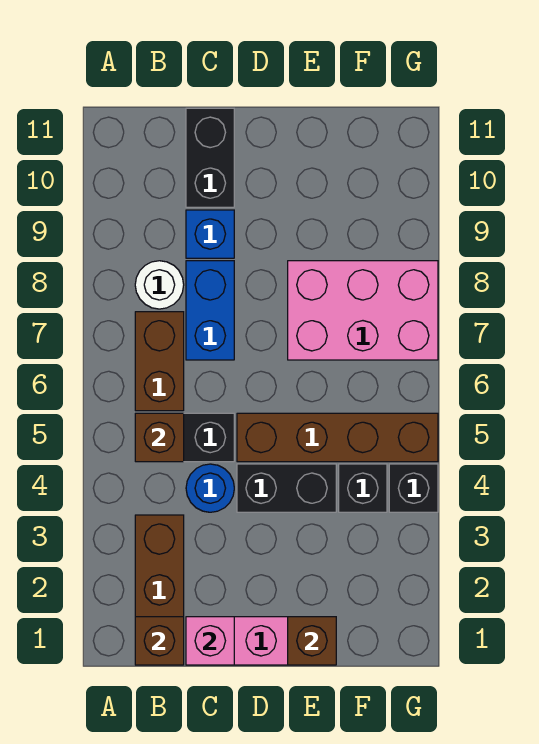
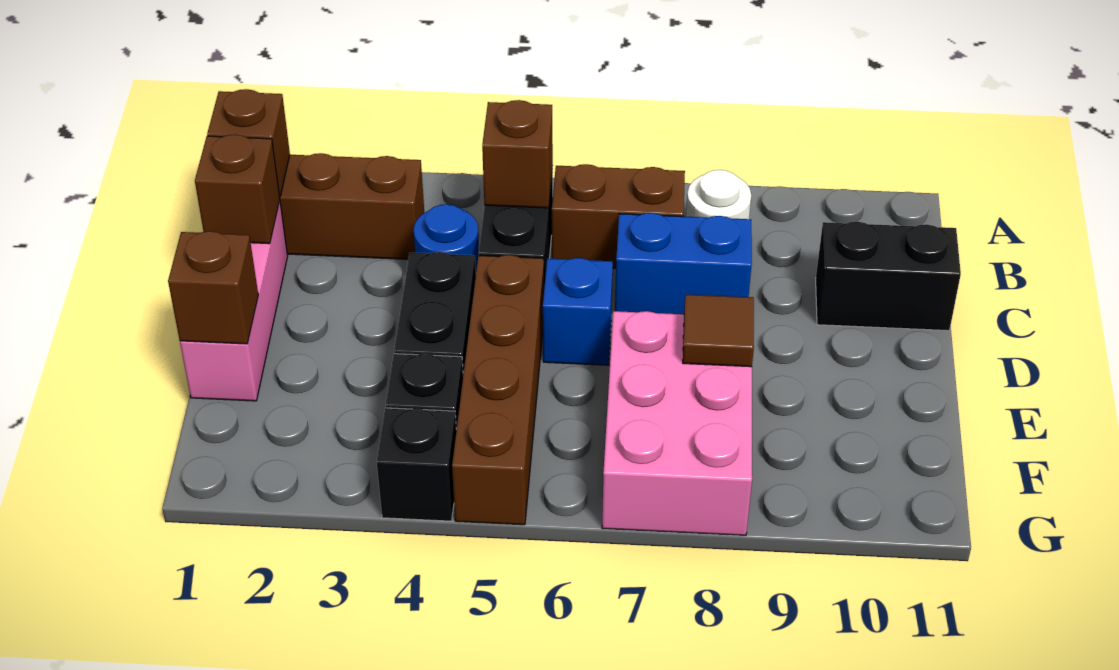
pink 1x1 brick [186,617,234,665] -> brown 1x1 brick [195,134,280,244]
blue 1x1 brick [186,210,234,258] -> blue 1x1 brick moved to [543,258,613,365]
none -> brown 1x1 tile [683,295,754,367]

